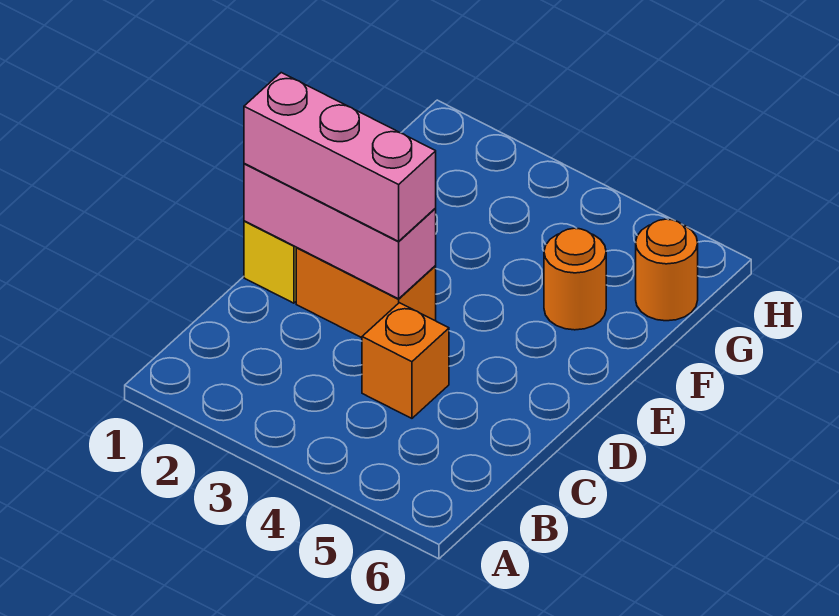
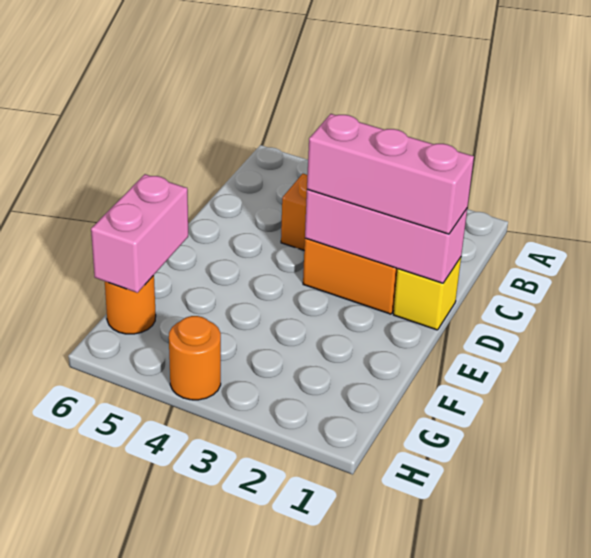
orange 1x1 round brick [544,228,606,330] -> orange 1x1 round brick moved to [169,316,221,400]
none -> pink 1x2 brick [91,174,188,293]

